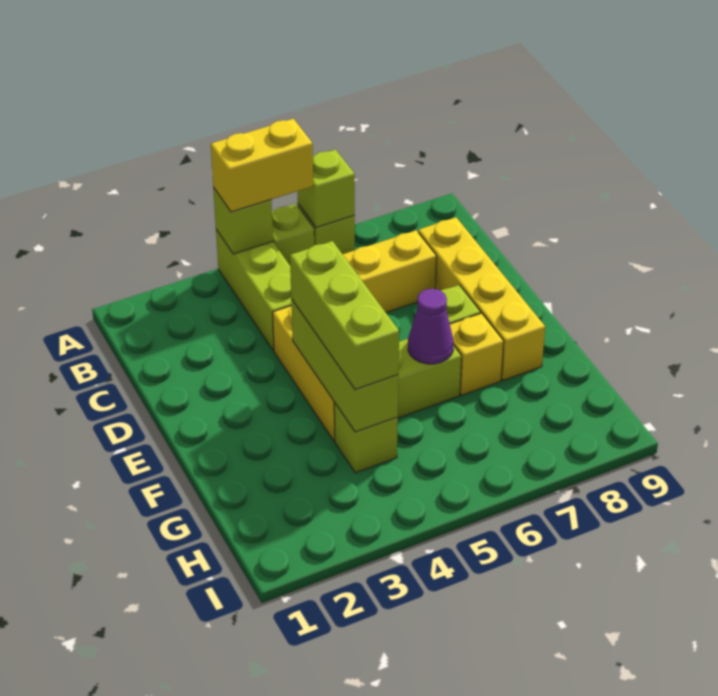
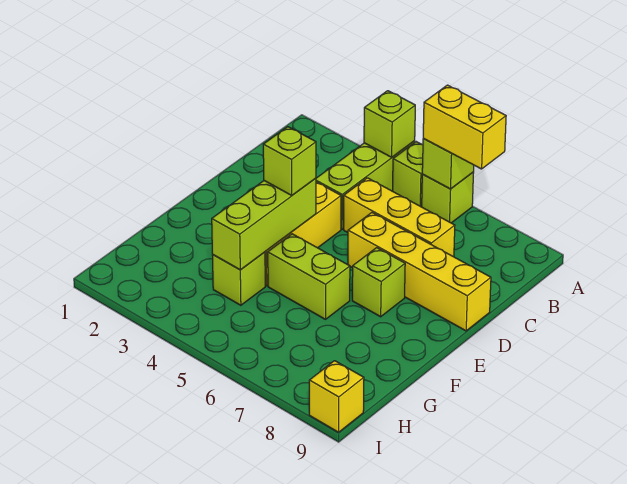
yellow 1x2 brick [211,119,313,212] -> yellow 1x2 brick moved to [423,85,506,169]
yellow 1x4 brick [418,217,545,380] -> yellow 1x4 brick turned to [348,213,491,331]
lime 1x3 brick [290,241,399,390] -> lime 1x1 brick [263,127,316,195]
purple 1x1 cone [408,289,453,364] -> none
yellow 1x1 brick [450,313,504,395] -> yellow 1x1 brick moved to [309,361,364,432]

